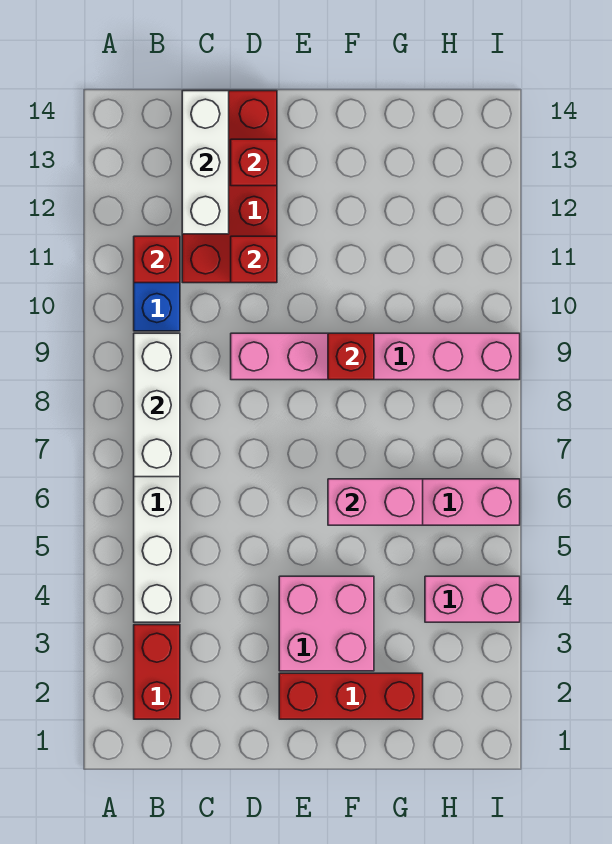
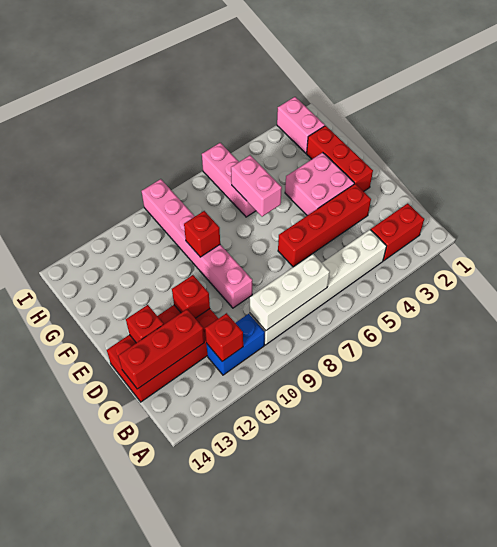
white 1x3 brick [182,91,229,234] -> red 1x3 brick [118,309,204,389]
none -> red 1x4 brick [278,184,371,267]
pink 1x2 brick [425,576,520,622] -> pink 1x2 brick moved to [277,97,325,153]

